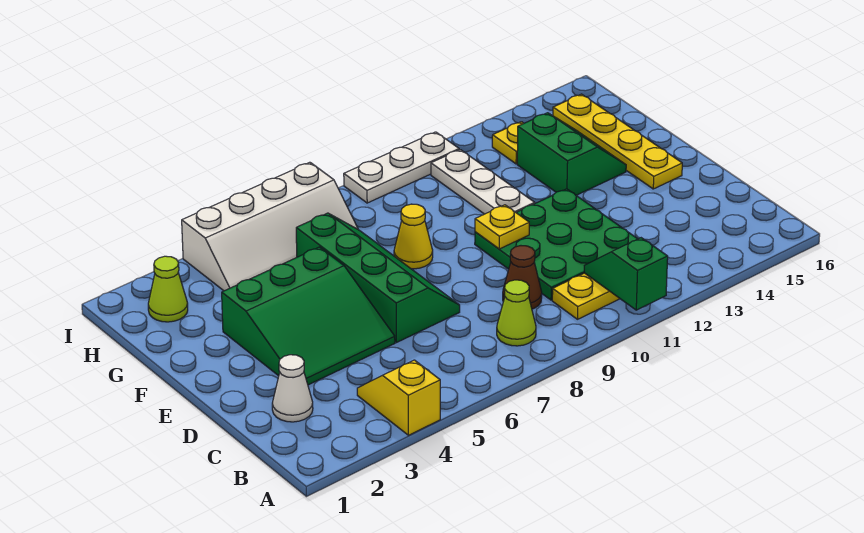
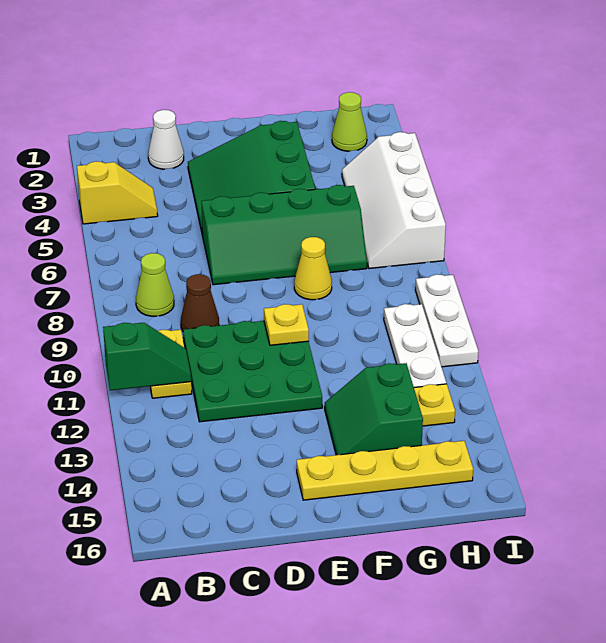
white 1x3 plate [431,150,535,214] -> white 1x3 plate turned to [384,304,446,387]
green 2x2 slope [517,113,626,195] -> green 2x2 slope turned to [325,363,423,455]

